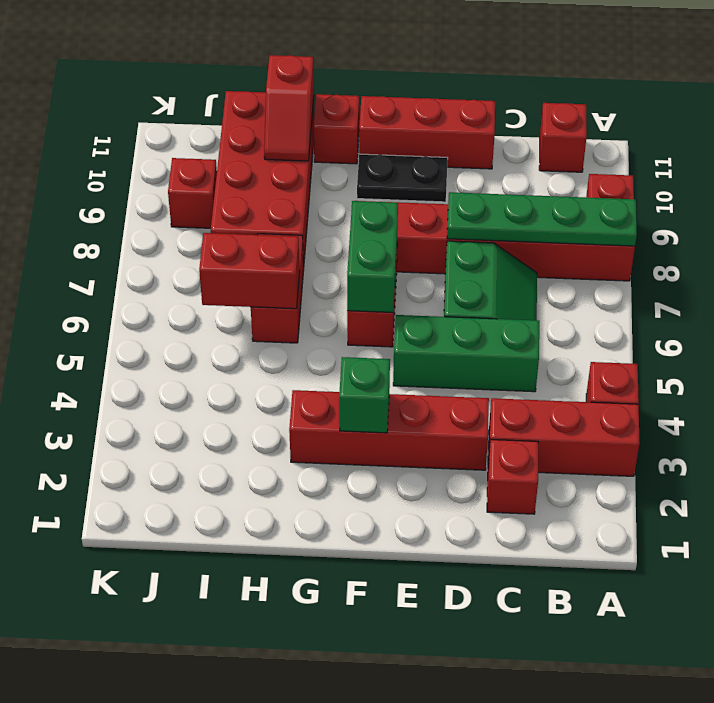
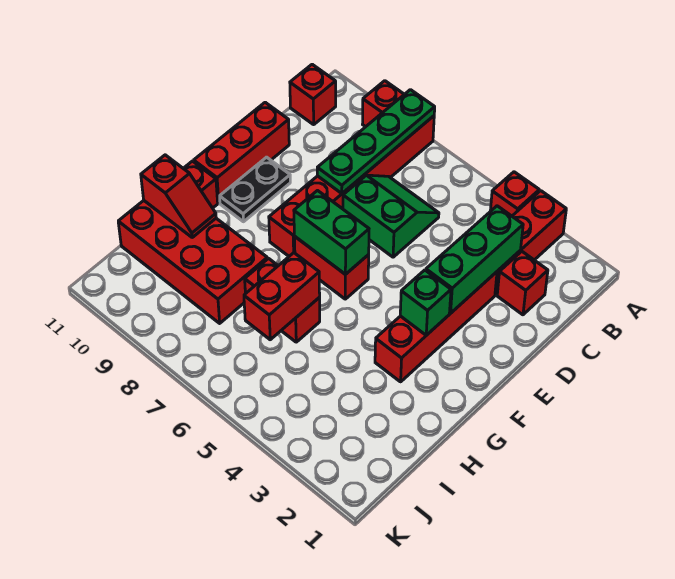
green 1x3 brick [393,315,539,392] -> green 1x3 brick moved to [426,206,523,313]
red 1x1 brick [168,158,217,228] -> none

